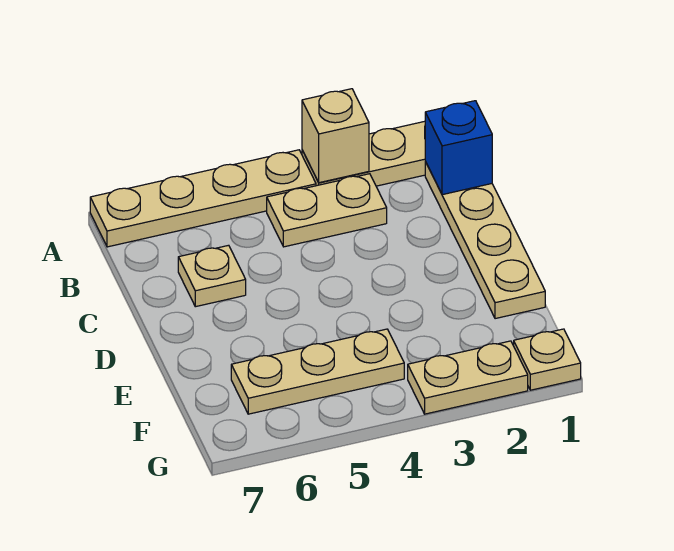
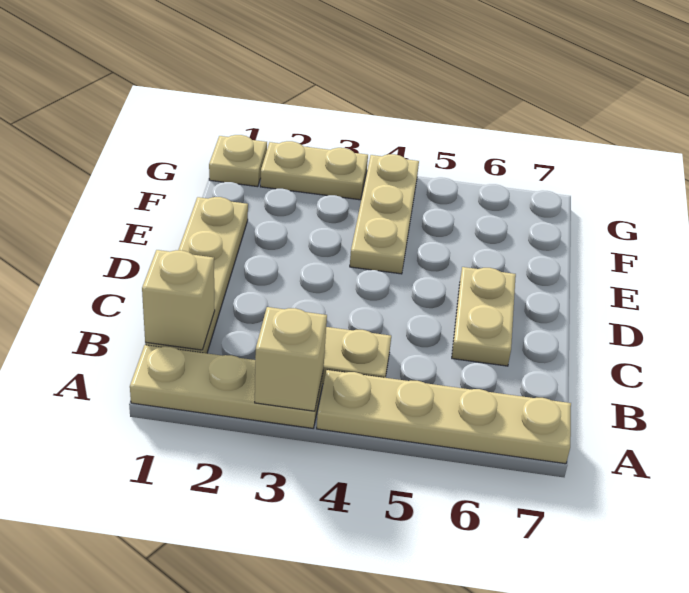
blue 1x1 brick [425,101,492,195] -> tan 1x1 brick [142,250,215,350]
tan 1x1 plate [178,245,246,307] -> tan 1x2 plate [452,267,516,366]
tan 1x3 plate [231,329,404,414] -> tan 1x3 plate turned to [350,154,419,274]

